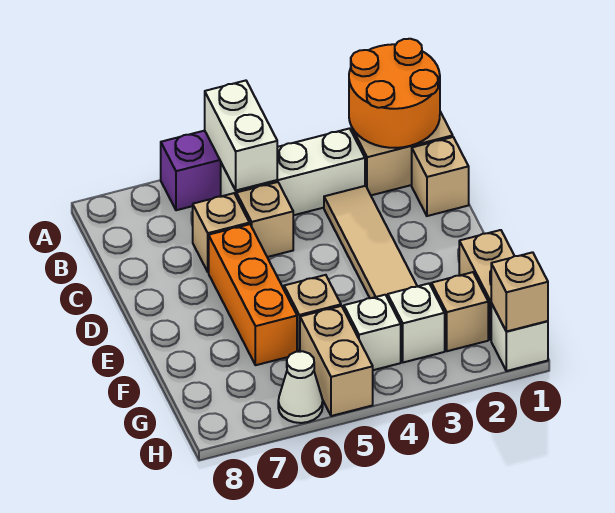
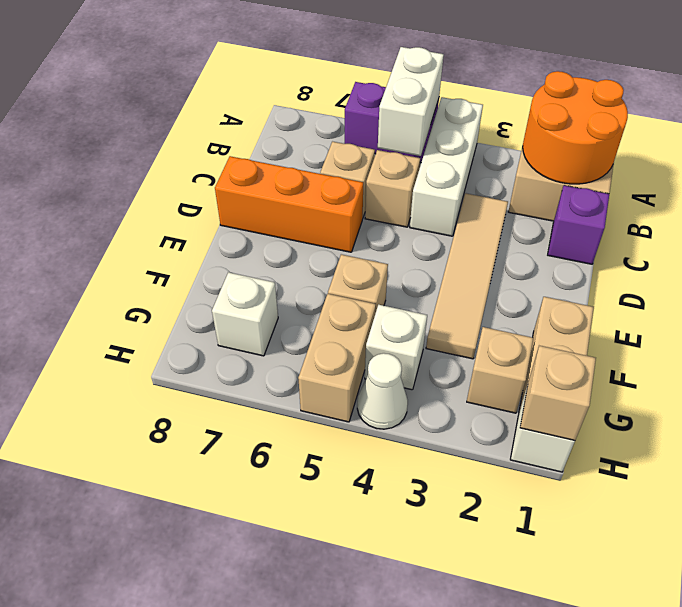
white 1x3 brick [221,128,365,215] -> white 1x3 brick turned to [410,97,483,236]
tan 1x1 brick [412,137,469,216] -> purple 1x1 brick [548,185,609,264]
orange 1x3 brick [209,224,297,365] -> orange 1x3 brick turned to [215,156,363,252]
white 1x1 brick [388,284,445,362] -> white 1x1 brick moved to [212,272,278,356]
white 1x1 cone [278,351,323,423] -> white 1x1 cone moved to [357,353,408,429]

